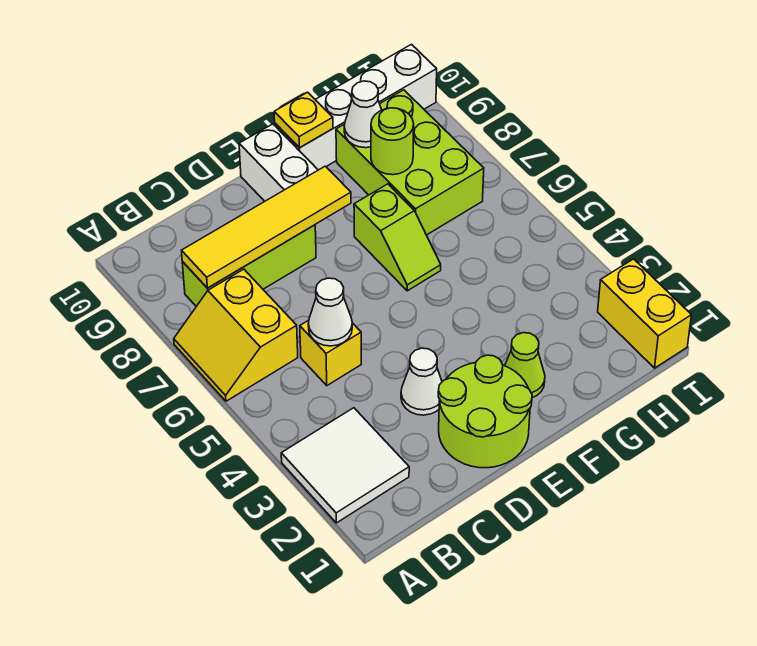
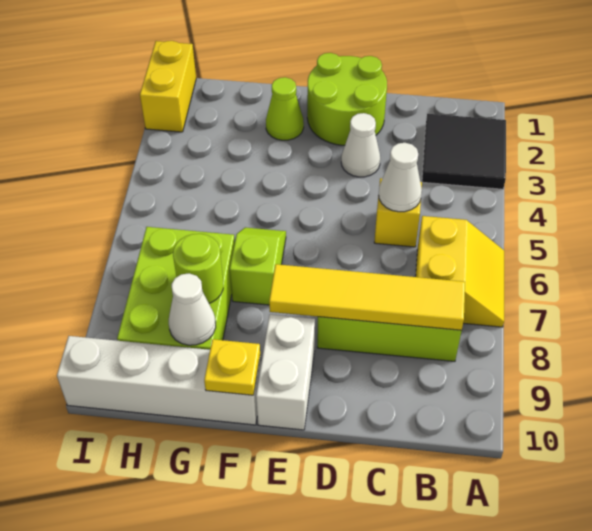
white 2x2 tile [281,408,409,523] -> black 2x2 tile [422,114,506,189]

